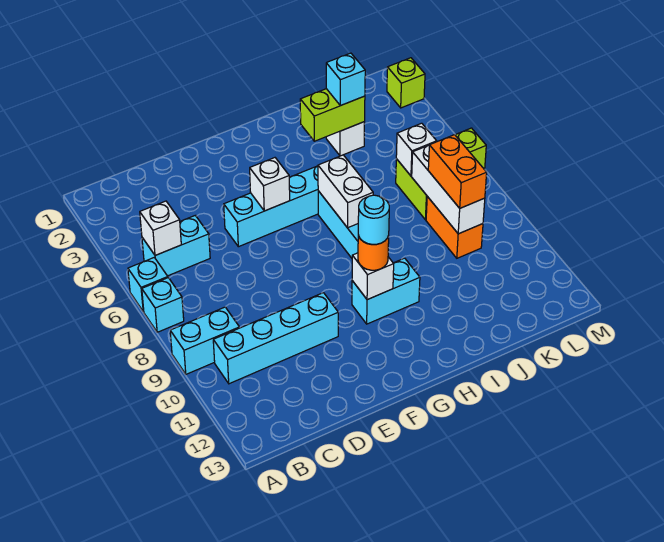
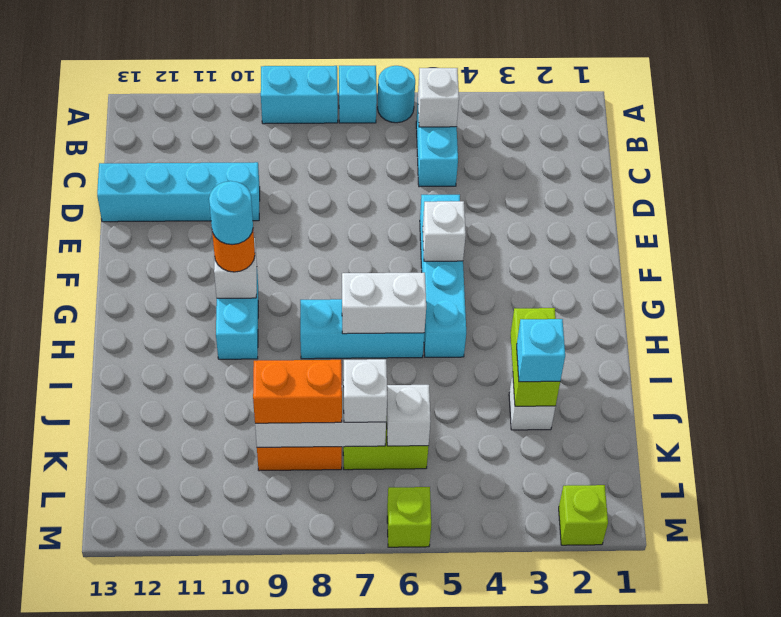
cyan 1x1 brick [128,258,168,311] -> cyan 1x1 round brick [377,66,415,123]
cyan 1x2 brick [170,307,239,374] -> cyan 1x2 brick turned to [261,66,338,124]
cyan 1x4 brick [213,293,338,384] -> cyan 1x4 brick turned to [97,162,260,222]
none -> white 1x1 brick [343,359,387,422]

